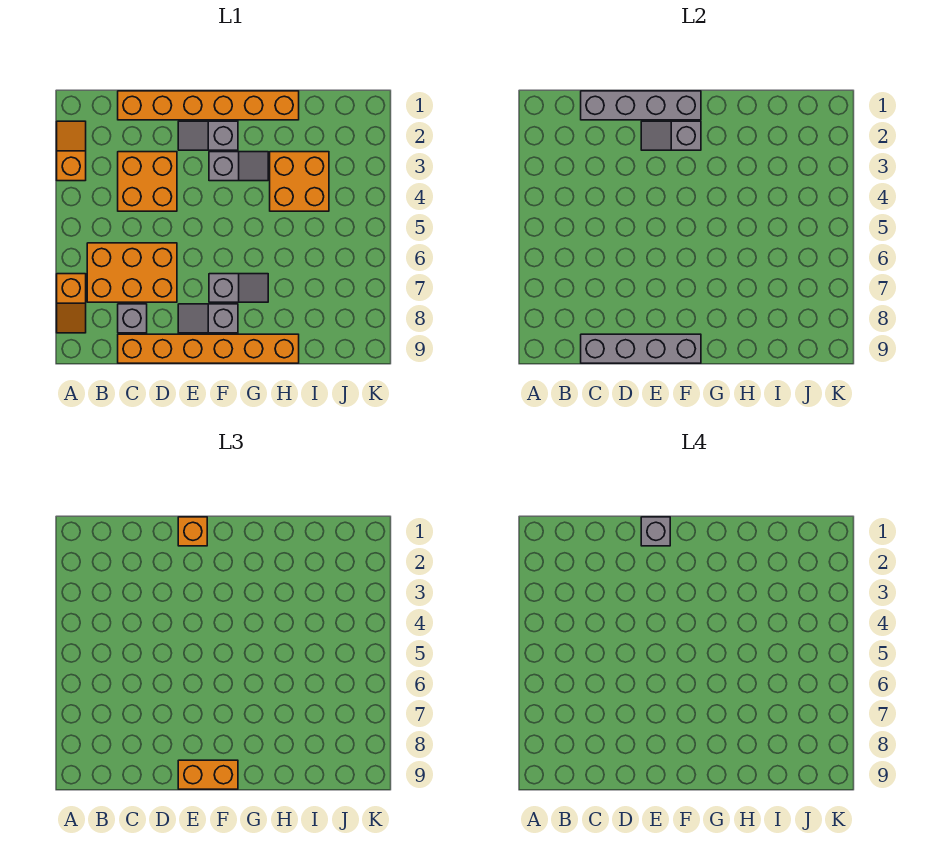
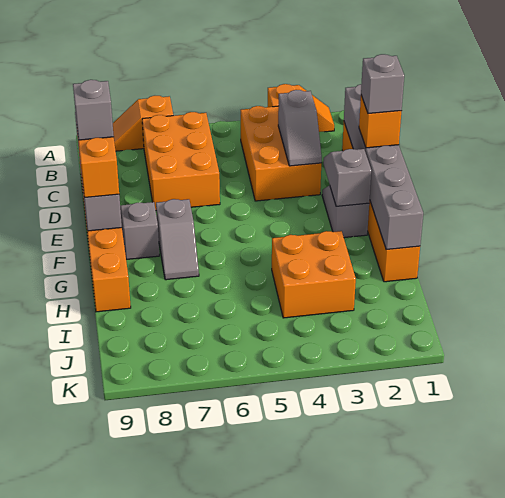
grey 1x4 brick [581,91,701,120] -> grey 1x6 brick [344,84,423,250]
orange 2x2 brick [118,152,177,211] -> orange 2x3 brick [241,106,321,201]
grey 1x1 brick [118,304,147,333] -> grey 1x1 brick moved to [73,80,114,140]
grey 1x2 slope [209,152,268,181] -> grey 1x2 slope moved to [278,90,322,166]

